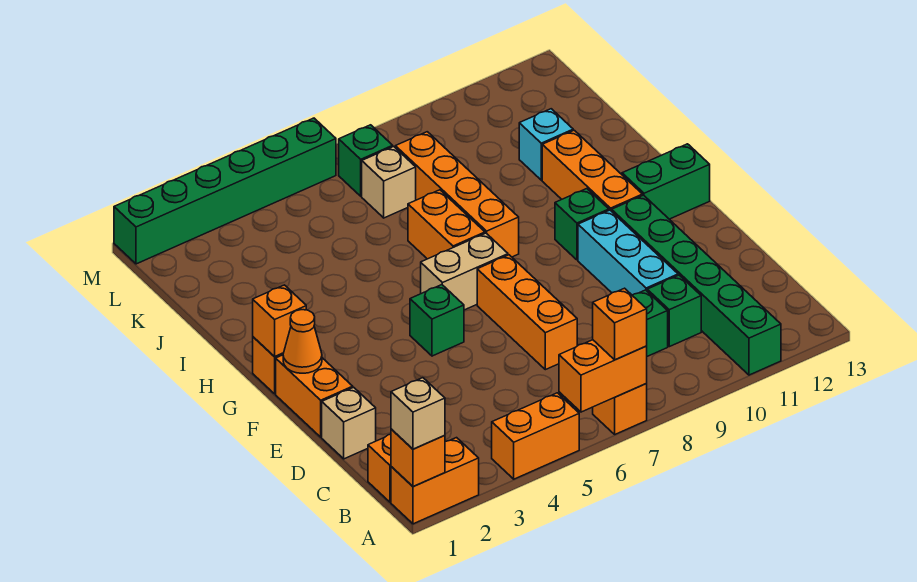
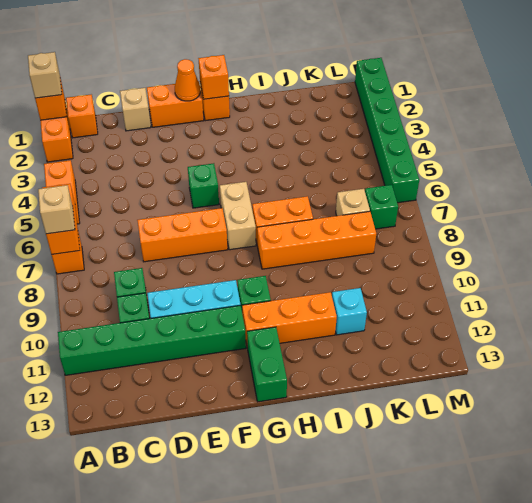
orange 1x1 brick [593,288,647,360] -> tan 1x1 brick [38,185,75,234]

